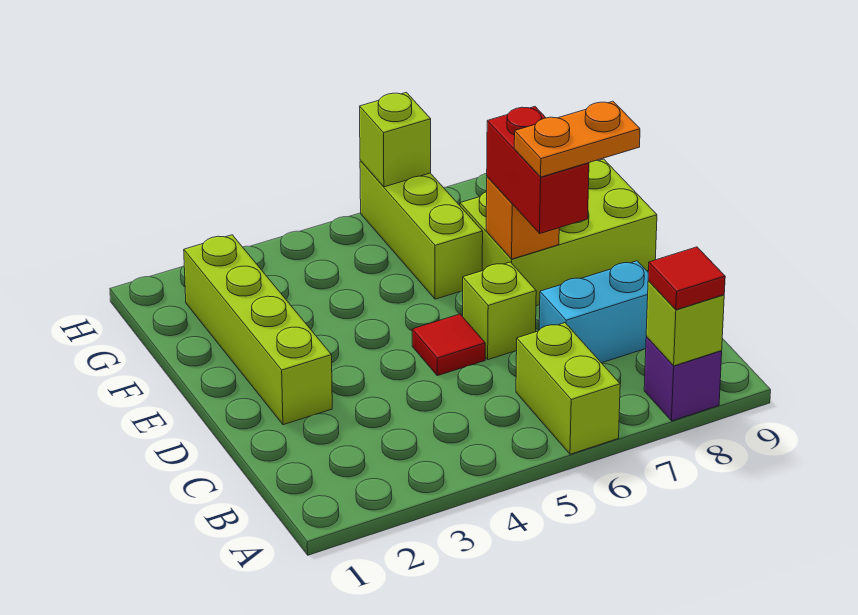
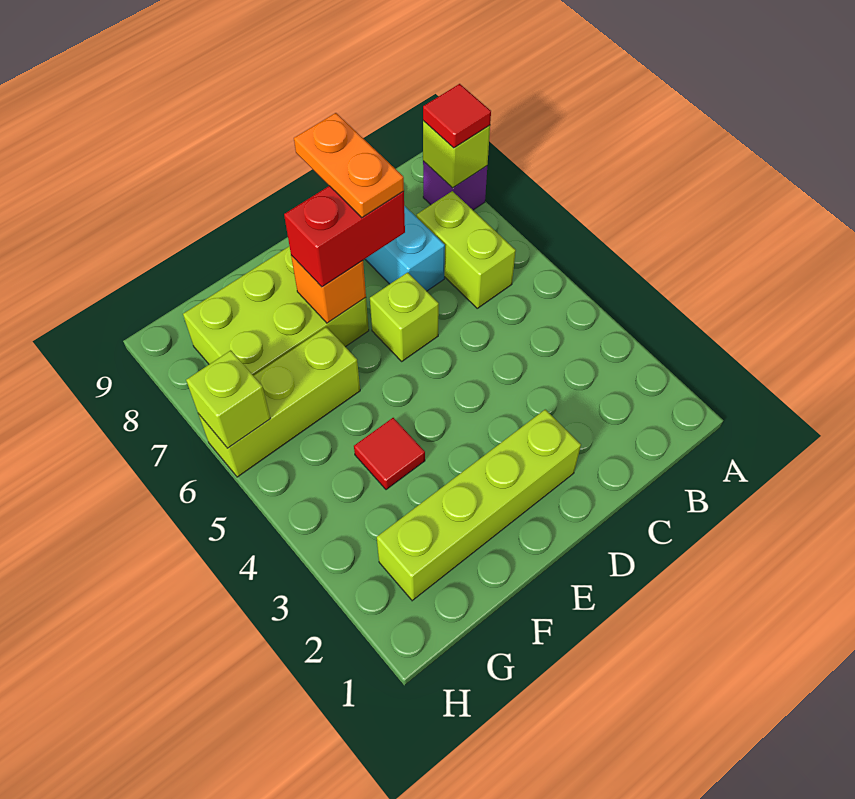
lime 1x2 brick [516,323,620,454] -> lime 1x2 brick turned to [417,191,516,308]
red 1x1 tile [412,314,485,376] -> red 1x1 tile moved to [354,418,425,490]
lime 2x3 brick [460,159,657,306] -> lime 2x3 brick turned to [183,246,369,376]

